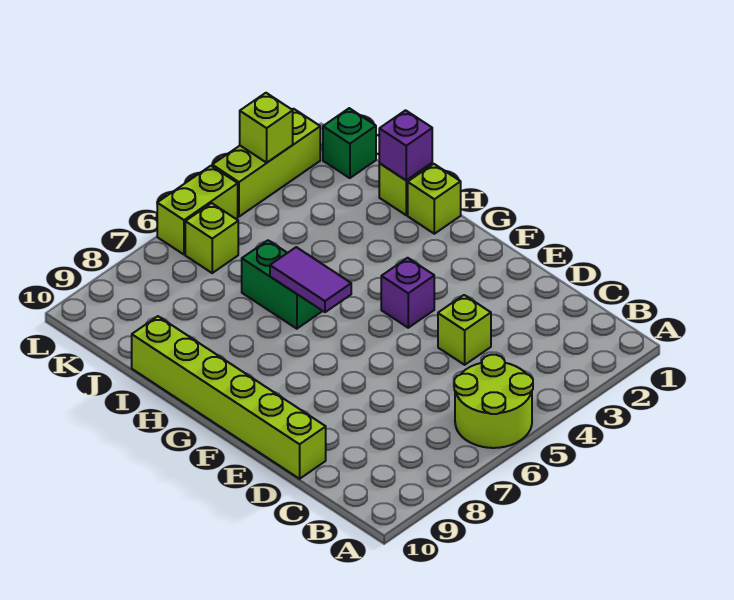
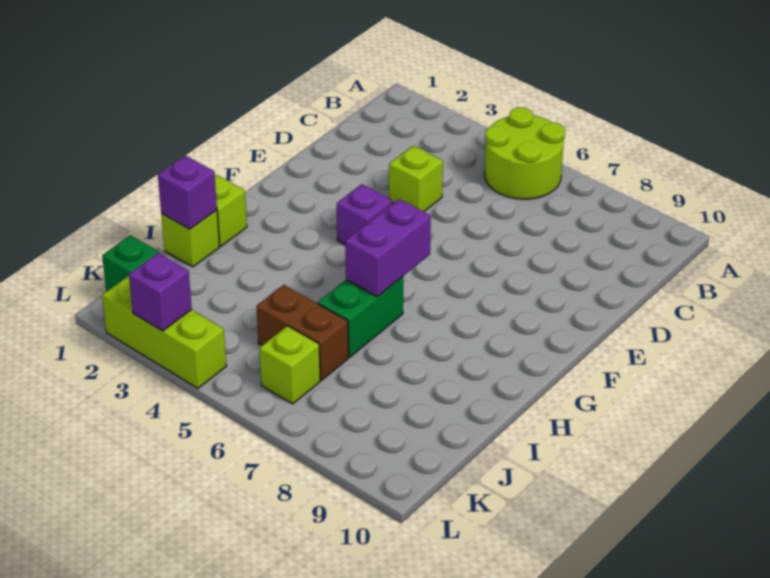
lime 1x6 brick [132,316,326,479] -> none
purple 1x2 tile [270,247,351,312] -> purple 1x2 brick [345,199,431,297]
none -> brown 1x2 brick [256,285,348,380]
lime 1x1 brick [240,93,293,163] -> purple 1x1 brick [129,253,192,331]
lime 1x2 brick [157,166,238,255] -> none

